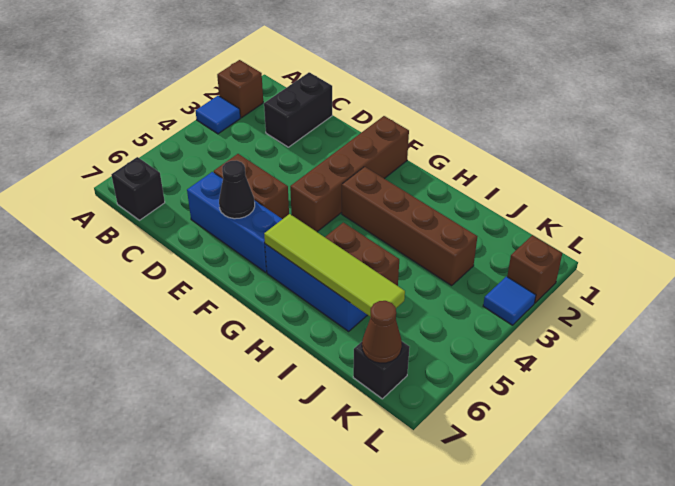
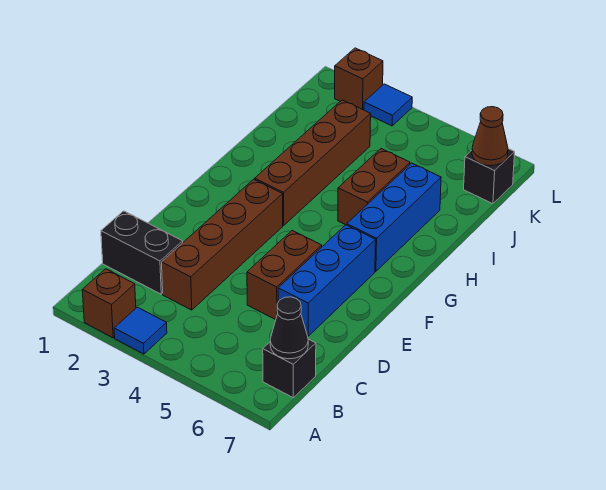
black 1x1 cone [219,160,255,219] -> black 1x1 cone moved to [270,297,308,359]
brown 1x4 brick [290,116,409,232] -> brown 1x4 brick turned to [162,179,283,310]
lime 1x4 tile [264,214,405,317] -> none

